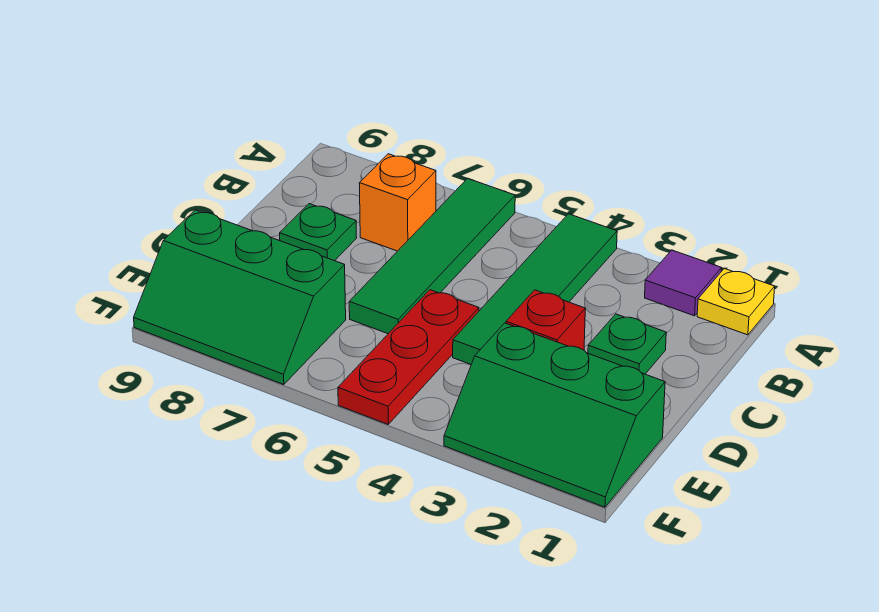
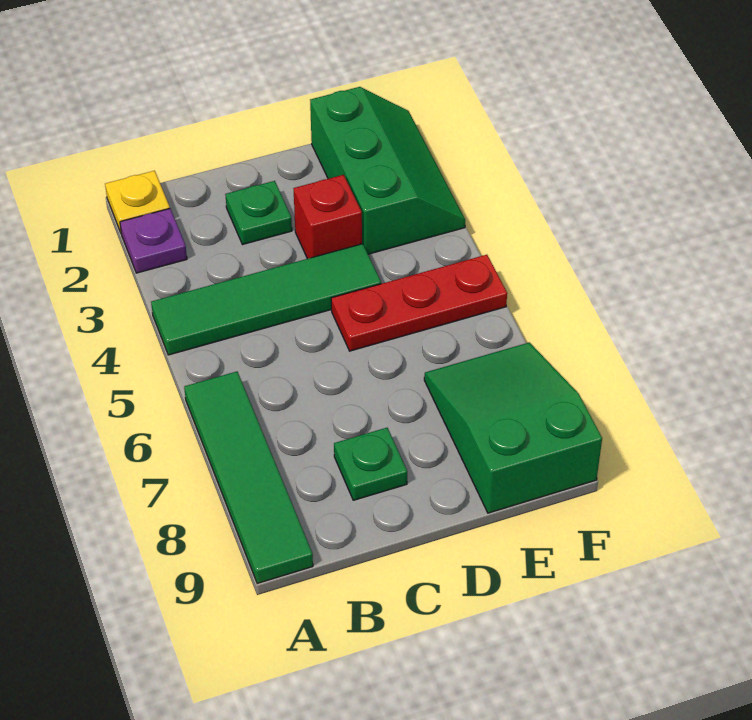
purple 1x1 tile [645,250,722,316] -> purple 1x1 plate [120,209,187,273]
green 1x4 tile [349,178,515,334] -> green 1x4 tile turned to [184,372,313,584]
orange 1x1 brick [360,154,436,251] -> none
green 2x3 slope [134,210,346,385] -> green 2x3 slope turned to [424,342,602,513]

